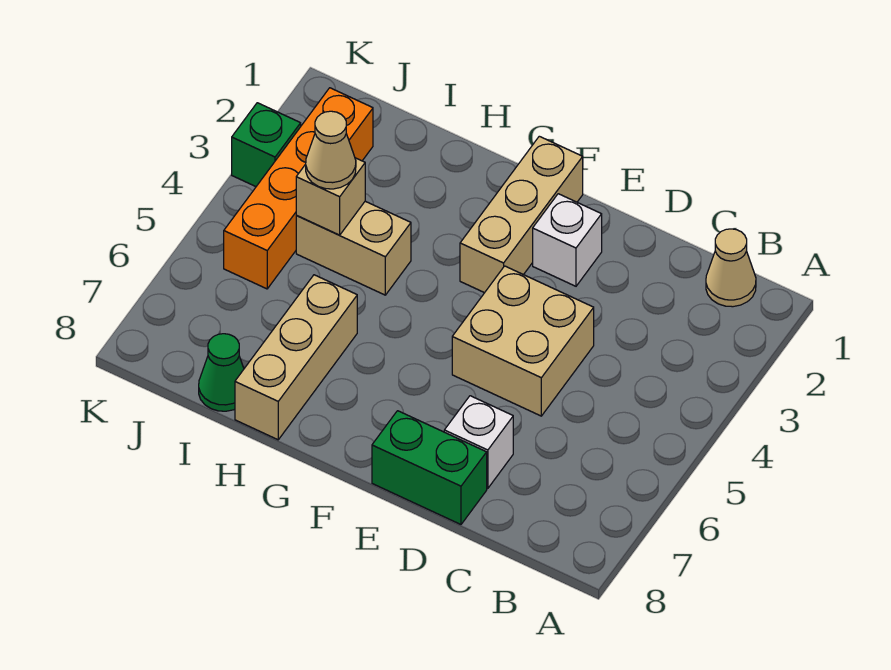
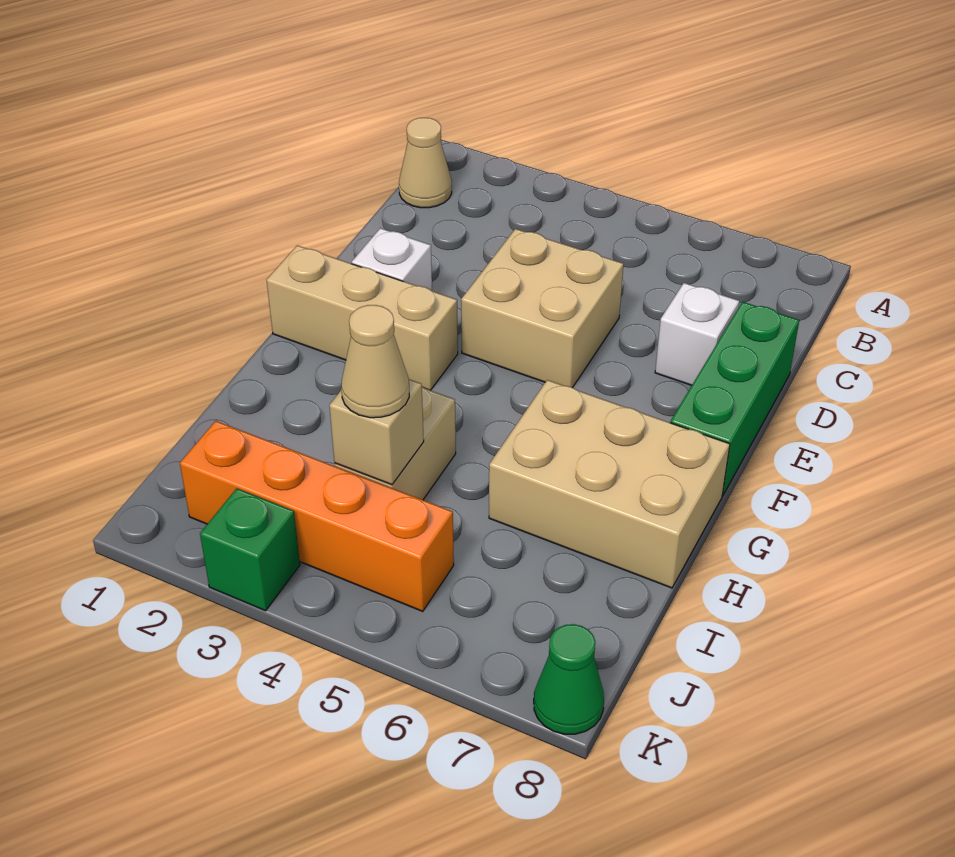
green 1x2 brick [372,411,487,524] -> green 1x3 brick [671,302,799,496]
tan 1x3 brick [235,275,357,440] -> tan 2x3 brick [489,380,730,588]
green 1x1 cone [199,334,244,411] -> green 1x1 cone moved to [534,624,604,734]

